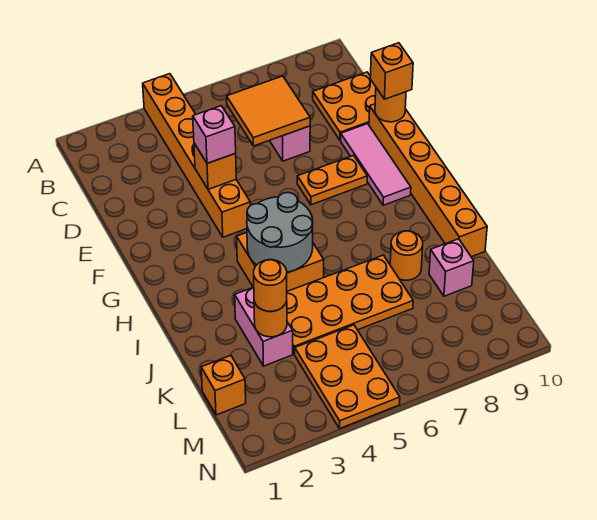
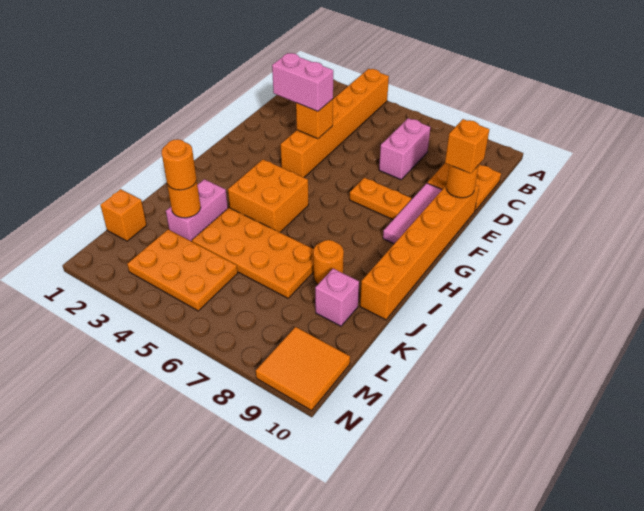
orange 2x2 tile [227,76,310,146] -> orange 2x2 tile moved to [256,327,350,410]
pink 1x1 brick [193,106,236,163] -> pink 1x2 brick [272,53,333,111]
grey 2x2 round brick [247,192,313,272] -> none
orange 2x3 plate [295,325,400,429] -> orange 2x3 plate turned to [127,229,238,311]

